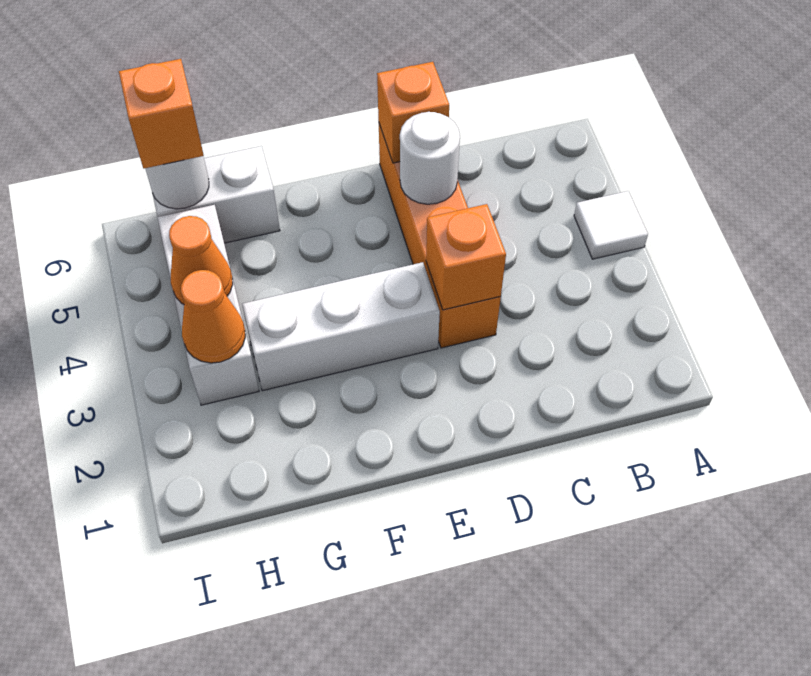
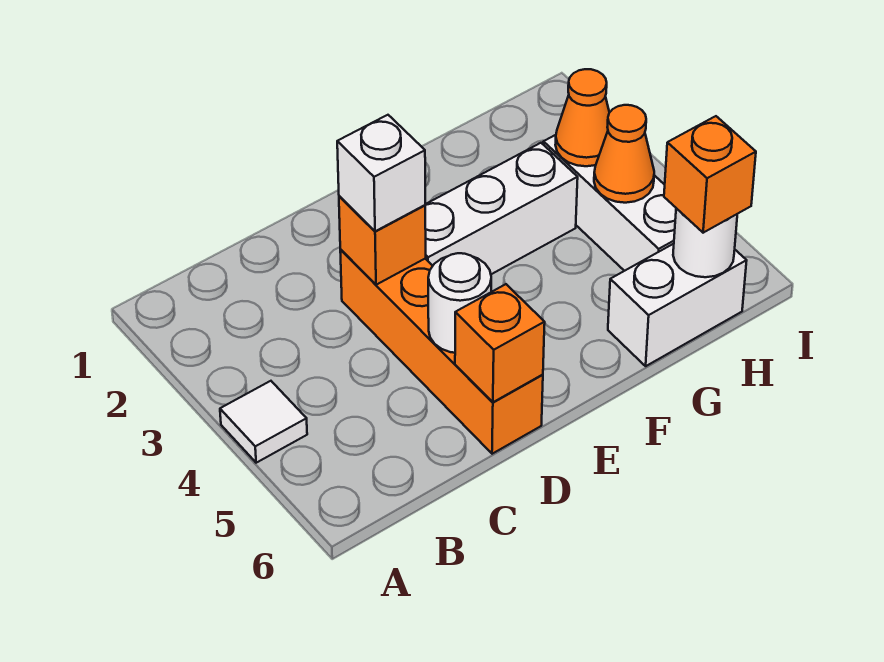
none -> white 1x1 brick [337,115,425,231]

